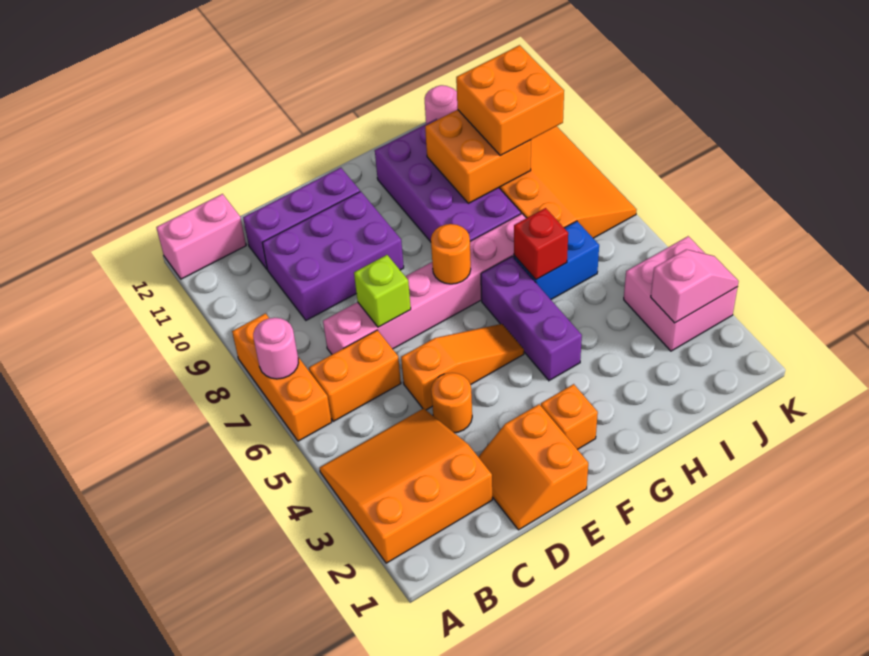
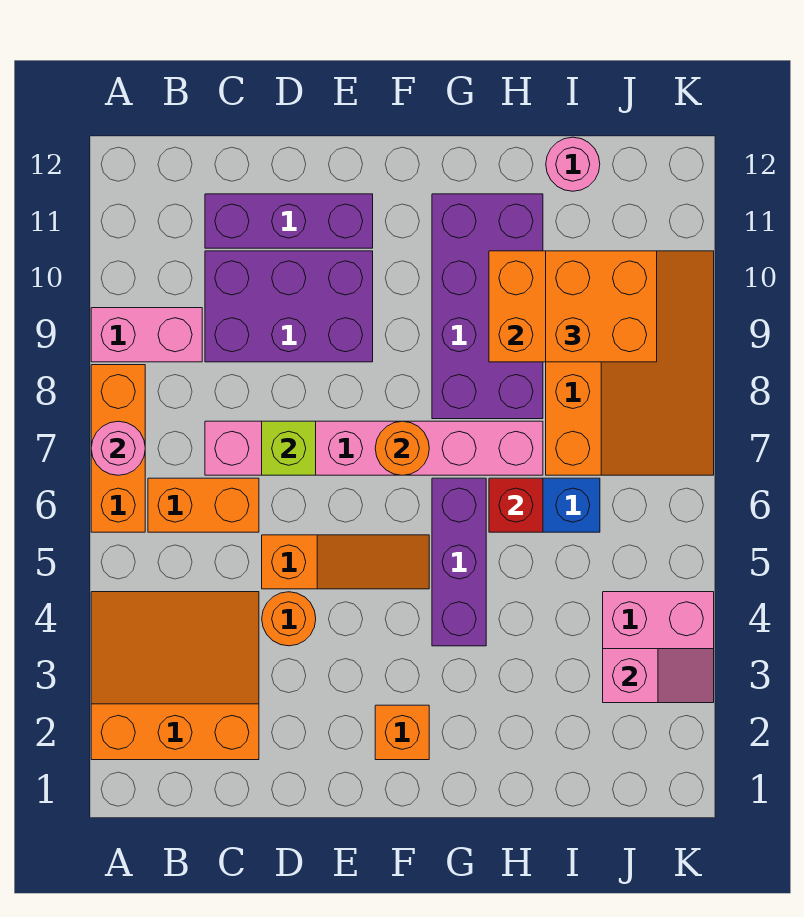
pink 1x2 brick [156,194,246,279] -> pink 1x2 brick moved to [91,308,202,362]
orange 2x2 slope [479,404,588,530] -> none

